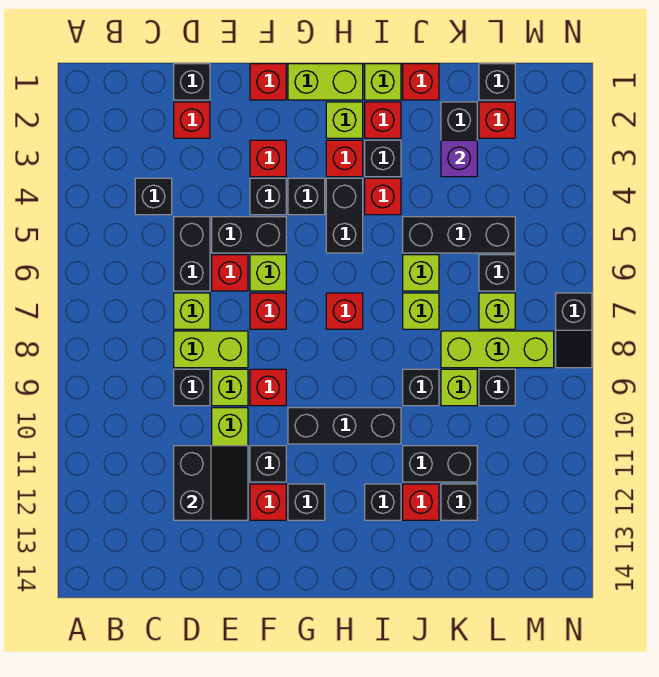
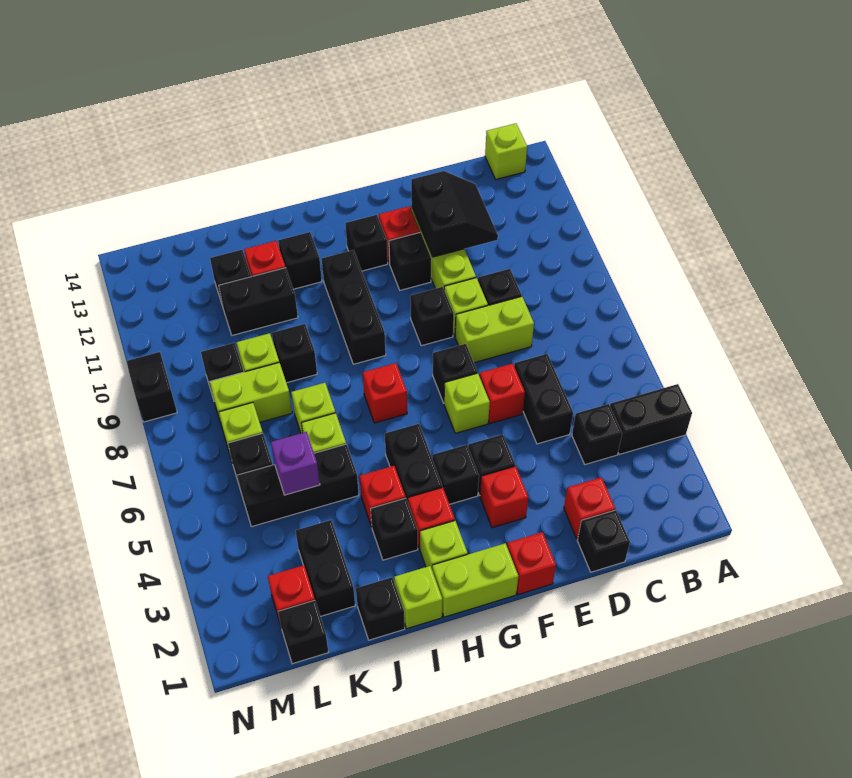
lime 1x1 brick [174,293,210,329] -> lime 1x1 brick moved to [485,123,527,179]
black 2x2 slope [174,446,248,520] -> black 2x2 slope turned to [411,171,498,257]
black 1x2 brick [212,217,286,253] -> black 1x2 brick moved to [610,384,692,455]
red 1x1 brick [250,293,286,329] -> black 1x1 brick [433,344,477,403]
red 1x1 brick [250,369,286,406] -> black 1x1 brick [410,287,454,346]
black 1x3 brick [288,408,401,444] -> black 1x3 brick turned to [322,250,386,364]
red 1x1 brick [365,102,401,138] -> none
red 1x1 brick [403,64,439,100] -> black 1x1 brick [356,577,405,640]
purple 1x1 brick [441,140,477,177] -> purple 1x1 brick moved to [271,432,320,495]
lime 1x3 brick [441,331,554,368] -> lime 1x2 brick [210,363,292,430]
black 1x2 slope [556,293,592,368] -> black 1x2 slope moved to [127,352,177,422]

